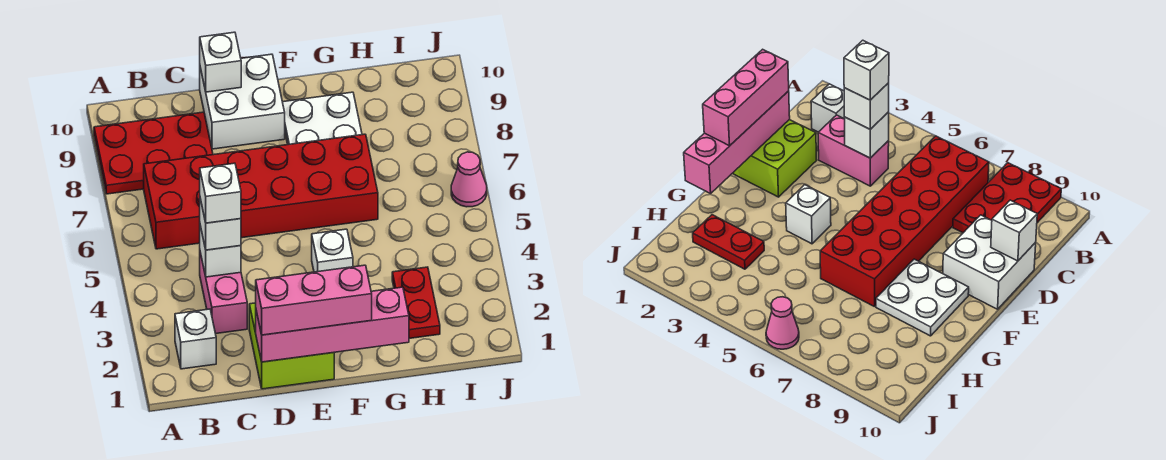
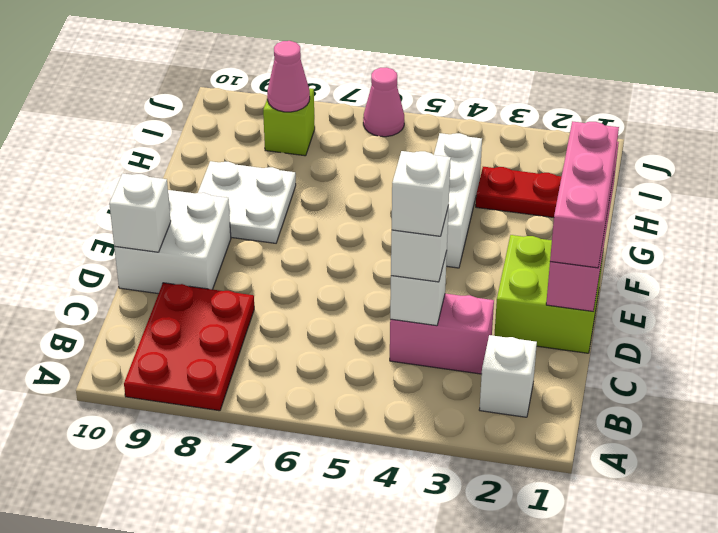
red 2x6 brick [144,134,378,249] -> none
white 1x1 brick [312,229,353,272] -> white 1x3 brick [434,133,482,268]
none -> lime 1x1 brick [263,88,315,156]
none -> pink 1x1 cone [267,41,310,112]

